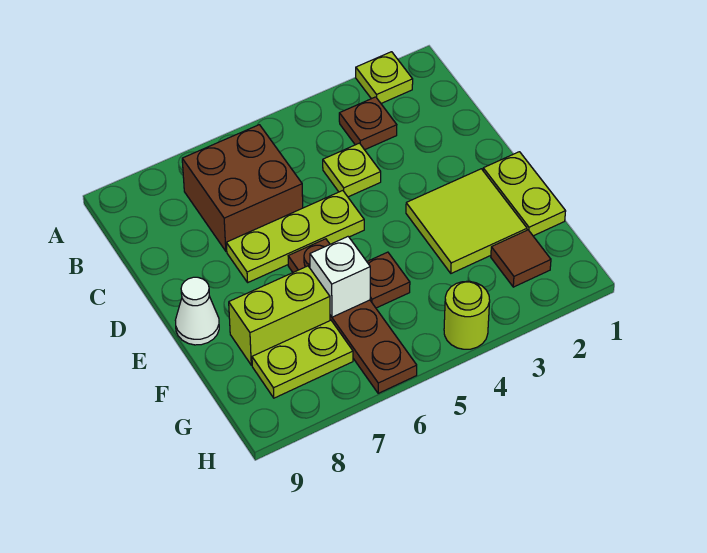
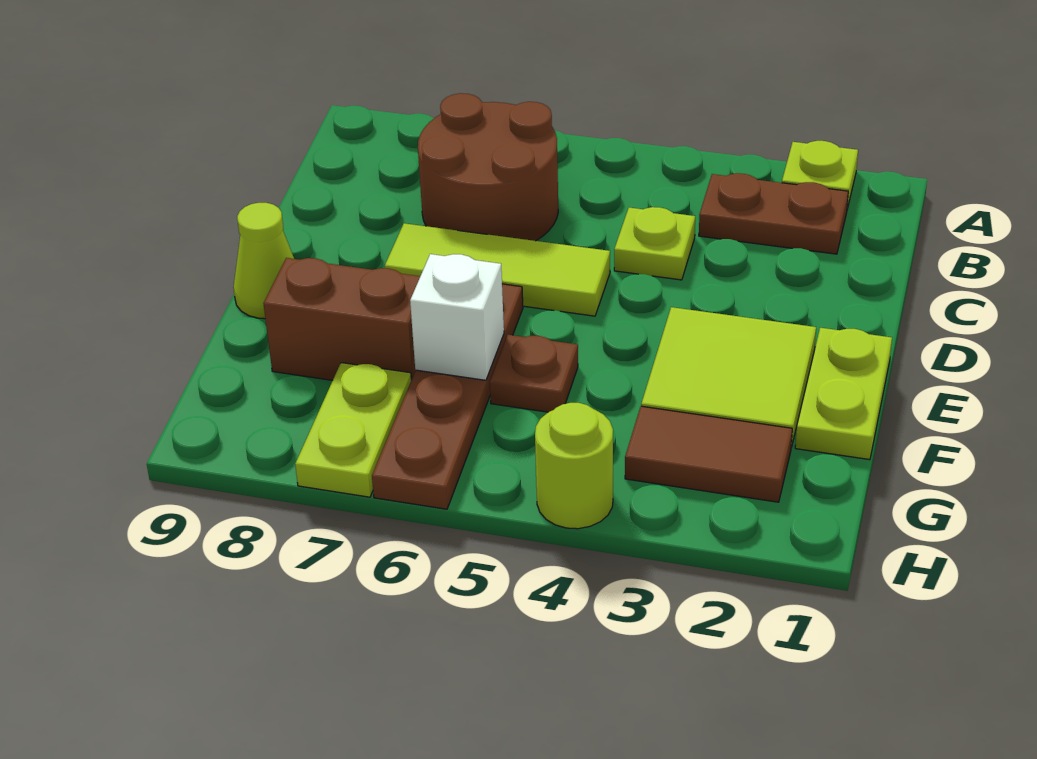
brown 1x1 plate [339,97,397,150] -> brown 1x2 plate [699,173,848,254]
brown 2x2 brick [182,125,303,251] -> brown 2x2 round brick [418,93,558,241]
lime 1x3 plate [226,191,364,282] -> lime 1x3 tile [385,223,610,316]
white 1x1 cone [175,277,219,345] -> lime 1x1 cone [234,203,294,319]
lime 1x2 brick [229,266,330,365] -> brown 1x2 brick [264,258,420,380]
brown 1x1 tile [491,230,551,287] -> brown 1x2 tile [625,406,792,502]
lime 1x2 plate [252,320,353,398] -> lime 1x2 plate turned to [295,363,411,497]

